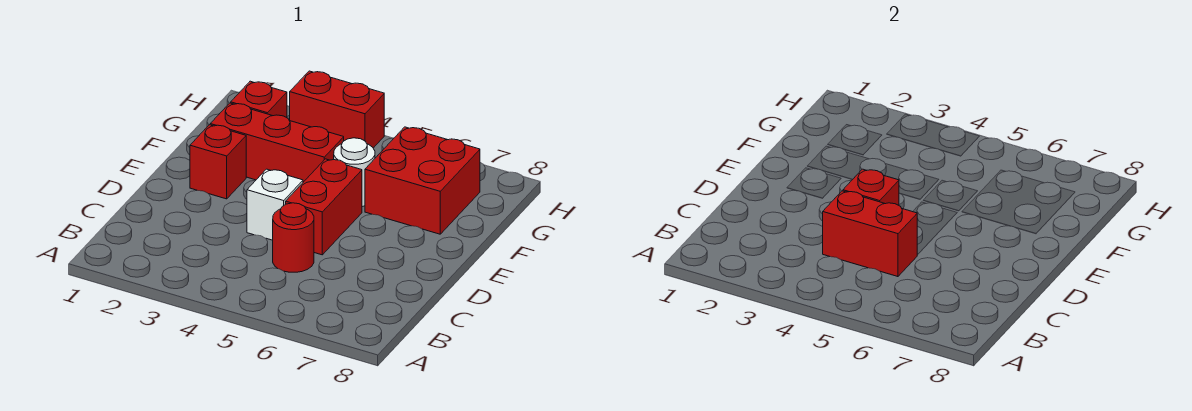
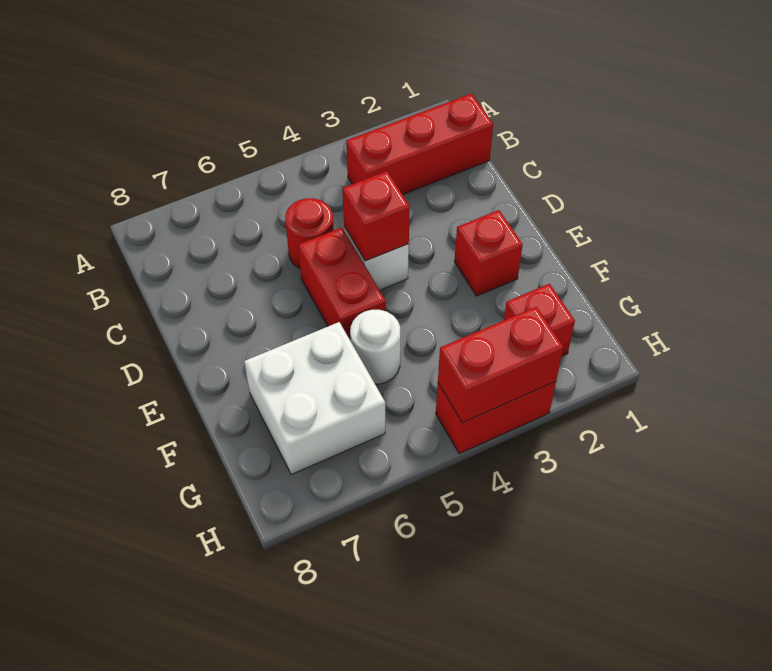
red 1x2 brick [823,191,917,277] -> red 1x2 brick moved to [438,307,563,423]
red 1x3 brick [210,103,344,182] -> red 1x3 brick moved to [346,93,493,194]
red 2x2 brick [365,127,480,234] -> white 2x2 brick [244,322,385,475]

